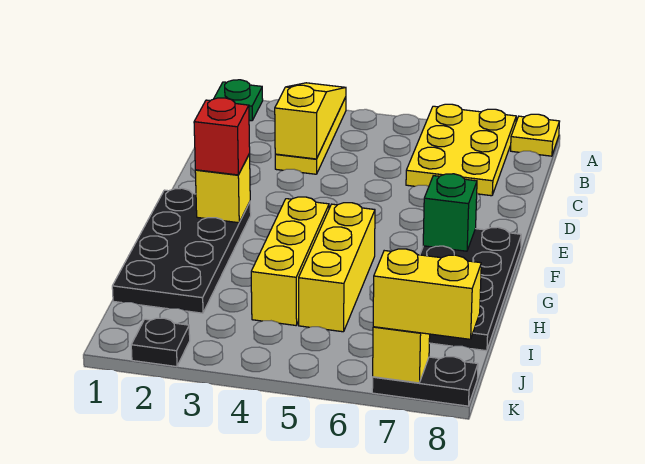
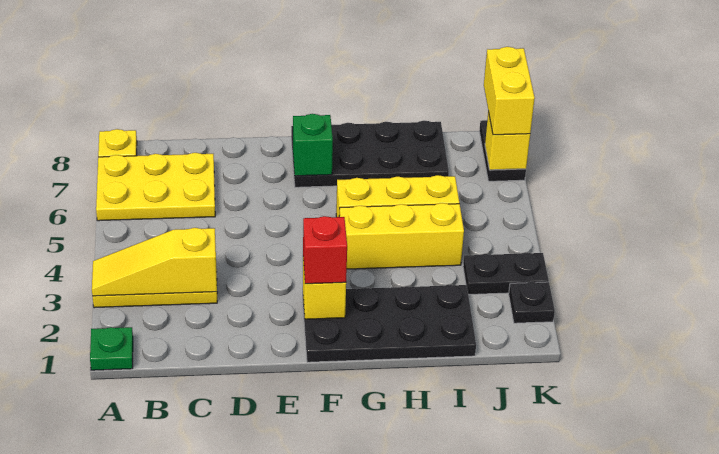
none -> black 1x2 plate [463,252,549,295]

